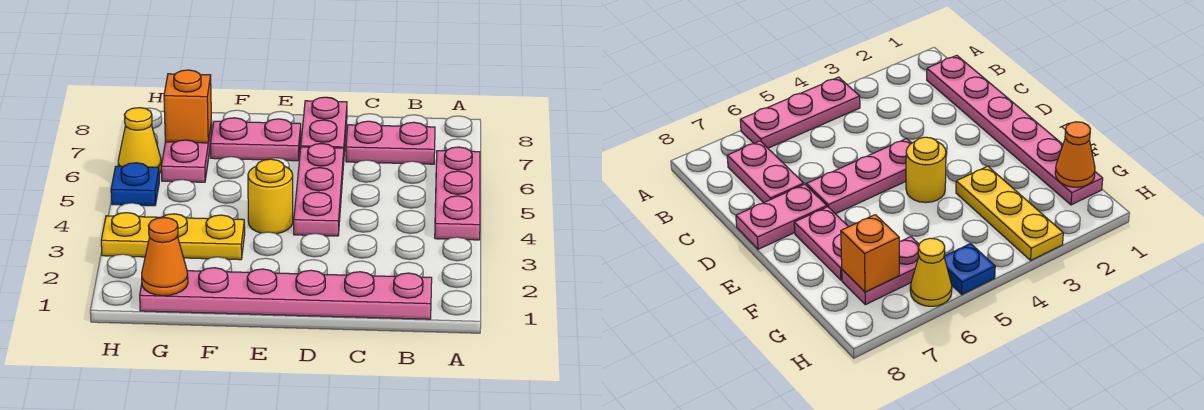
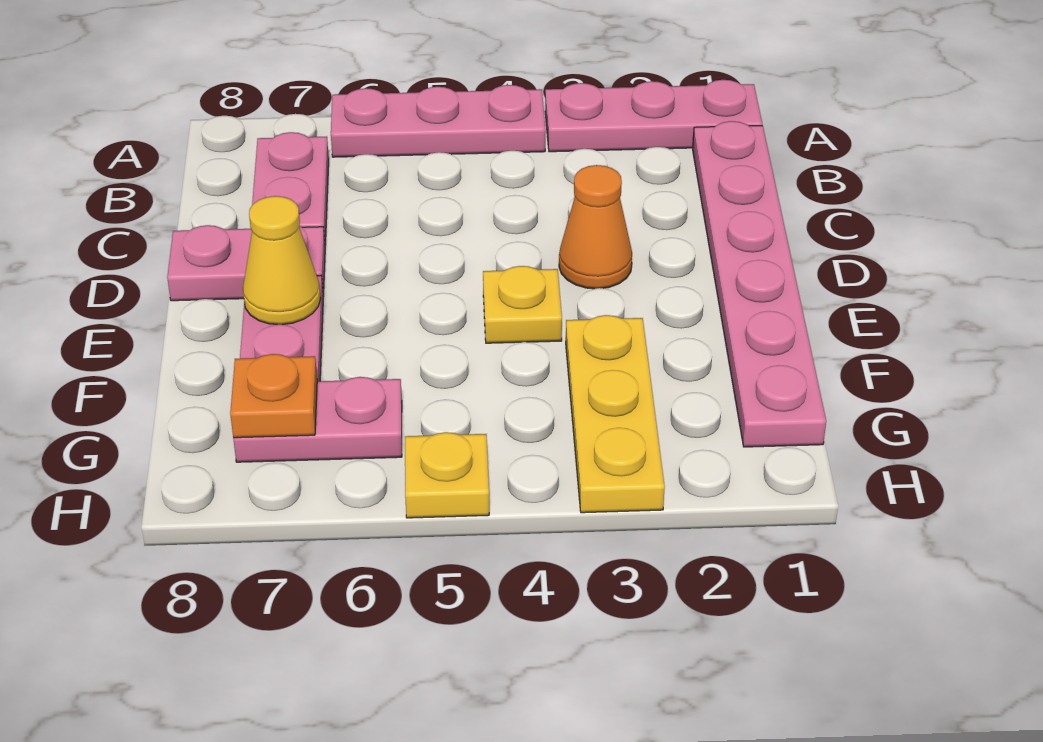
pink 1x3 plate [294,144,344,236] -> pink 1x3 plate moved to [545,80,762,152]
yellow 1x1 round brick [248,159,293,234] -> yellow 1x1 plate [483,266,562,343]
orange 1x1 cone [142,217,188,296] -> orange 1x1 cone moved to [559,165,632,289]
orange 1x1 brick [164,70,212,143] -> orange 1x1 plate [230,354,317,438]
blue 1x1 plate [111,163,159,206] -> yellow 1x1 plate [405,432,489,518]
yellow 1x1 cone [118,108,161,174] -> yellow 1x1 cone moved to [243,196,321,325]

